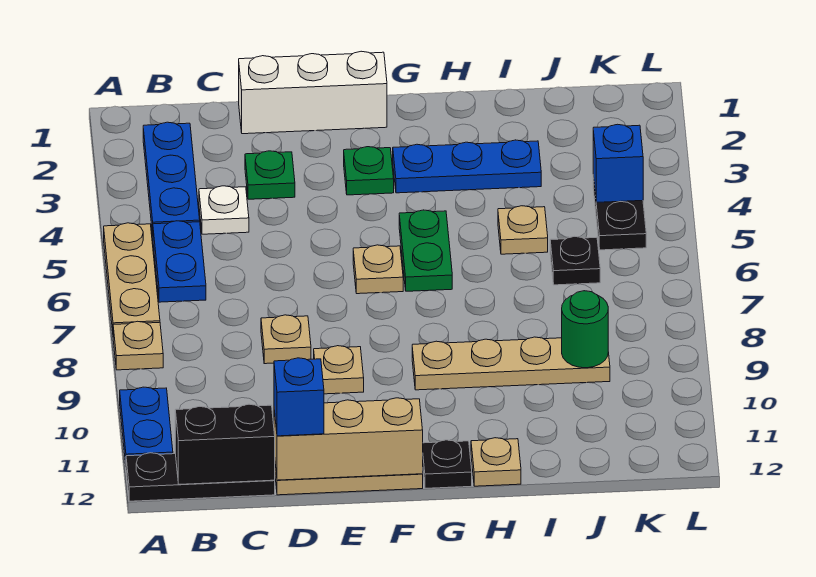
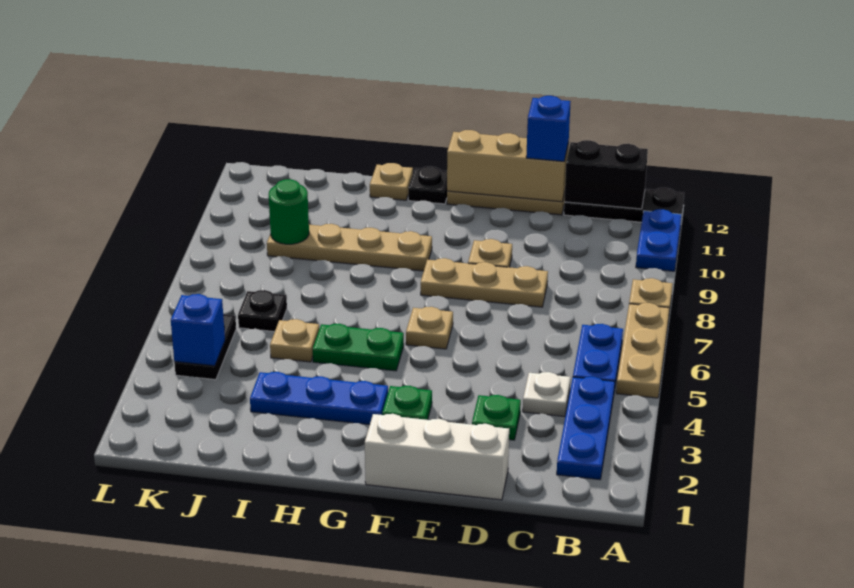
tan 1x1 plate [261,315,311,364] -> tan 1x3 plate [421,258,548,307]
green 1x2 plate [399,210,452,291] -> green 1x2 plate turned to [313,324,404,371]

